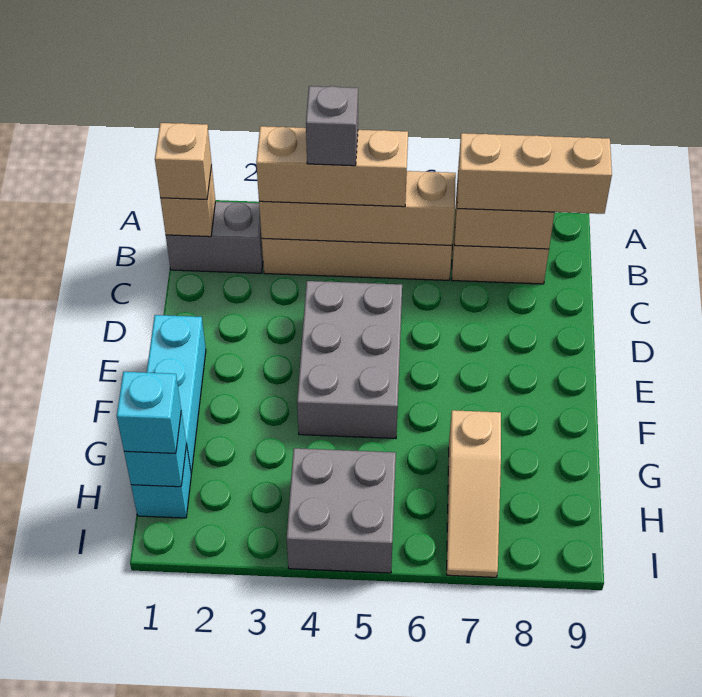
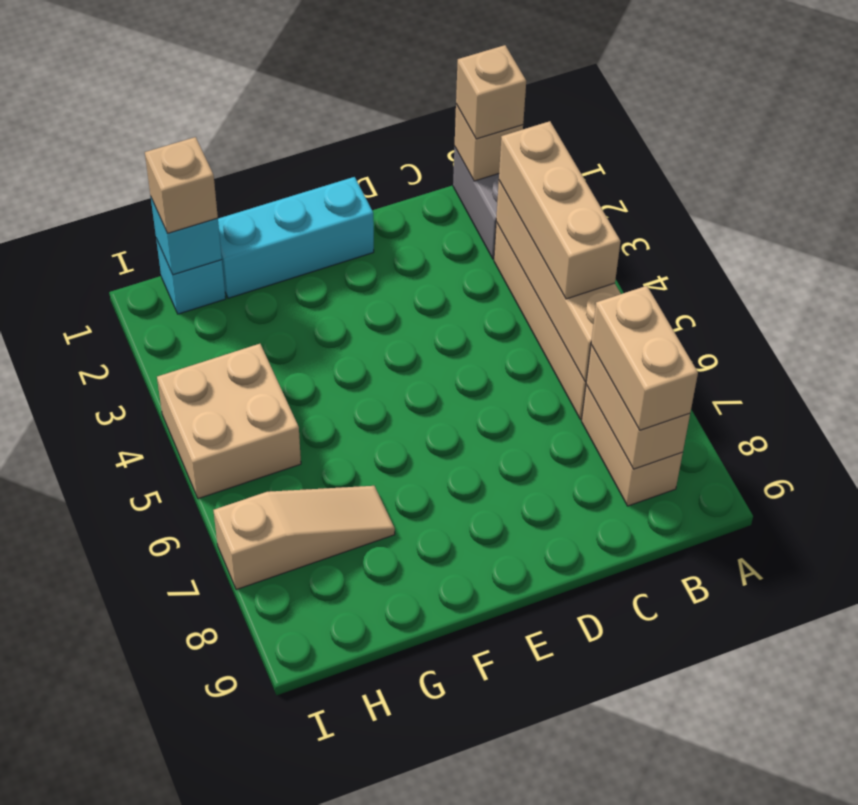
grey 1x1 brick [306,86,358,166] -> none
tan 1x3 brick [457,133,612,214] -> tan 1x2 brick [591,286,698,430]
grey 2x3 brick [297,281,402,438] -> none
tan 1x3 slope [447,410,501,577] -> tan 1x3 slope turned to [213,486,395,590]
cyan 1x1 brick [117,372,181,453] -> tan 1x1 brick [145,137,218,233]
grey 2x2 brick [287,448,396,573] -> tan 2x2 brick [157,344,301,499]

